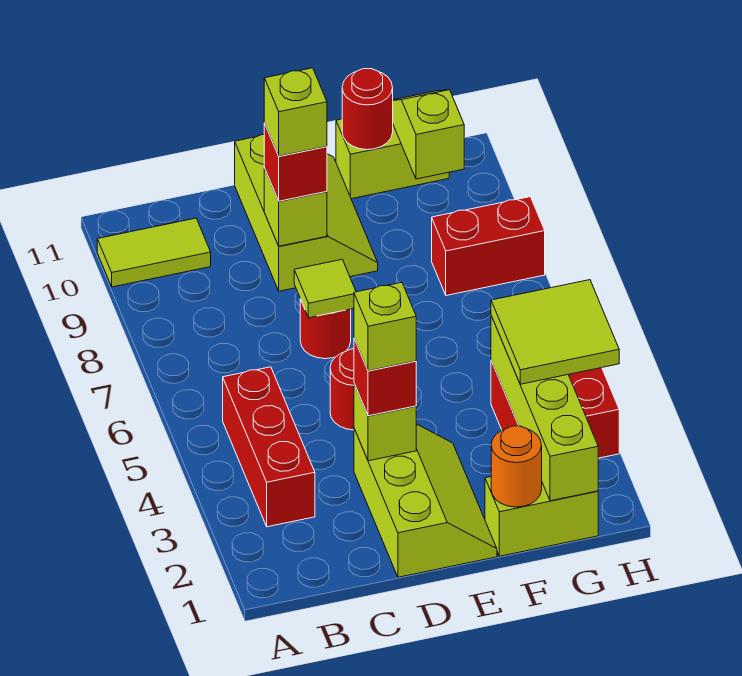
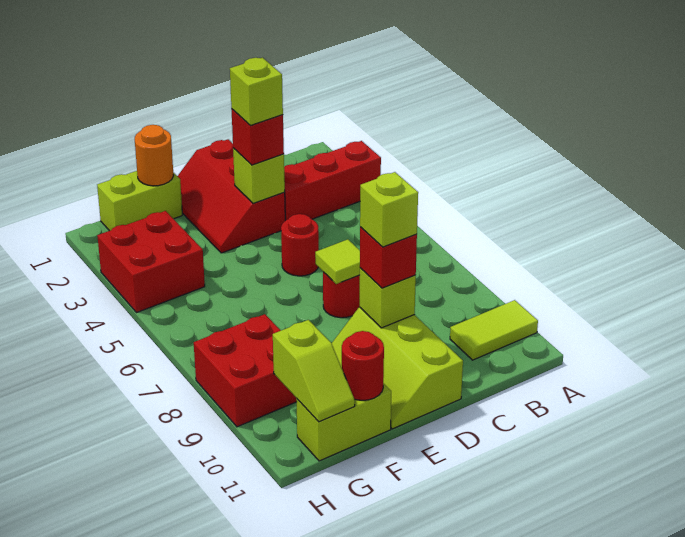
red 1x3 brick [223,367,315,527] -> red 1x3 brick turned to [284,141,381,221]
lime 2x3 slope [354,424,497,577] -> red 2x3 slope [178,139,285,253]
lime 1x4 brick [491,316,598,501] -> none
lime 2x2 tile [491,280,619,384] -> none
red 1x2 brick [432,197,545,296] -> red 2x2 brick [194,314,297,427]

